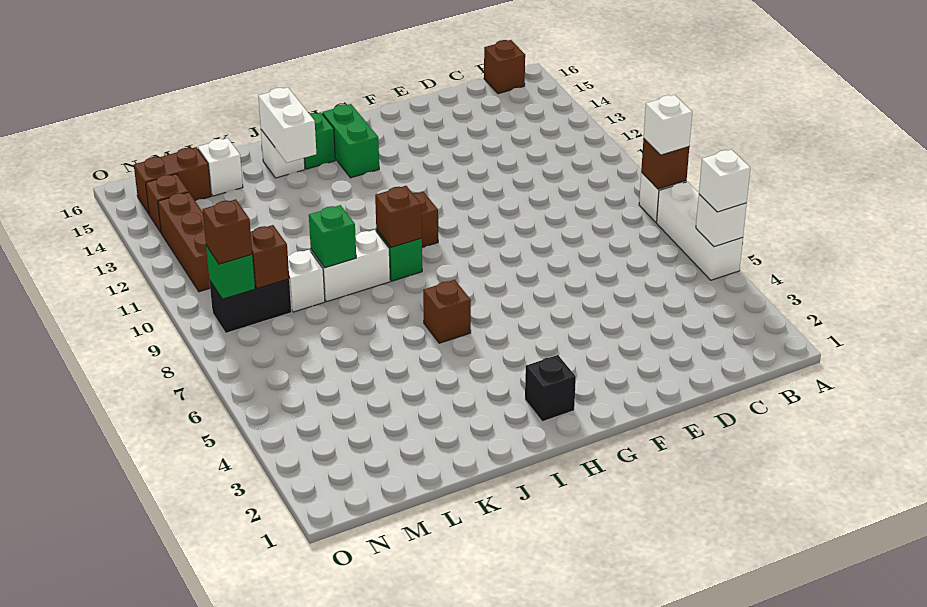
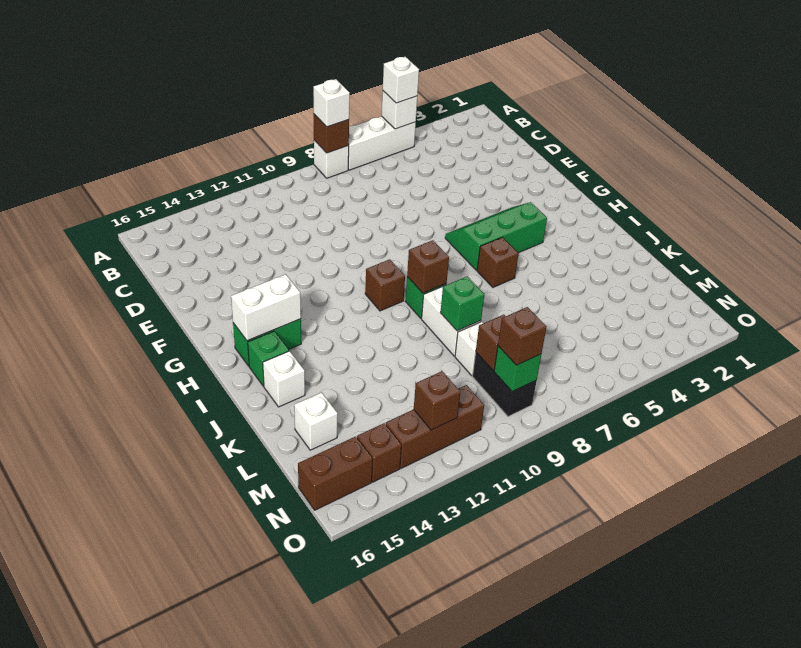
brown 1x1 brick [484,40,525,94] -> brown 1x1 brick moved to [414,371,460,430]
none -> green 2x3 slope [445,202,547,270]
black 1x1 brick [525,355,576,422] -> none
white 1x2 brick [258,87,316,163] -> white 1x2 brick moved to [231,274,301,341]
brown 1x2 brick [134,147,211,214] -> brown 1x2 brick turned to [298,437,373,510]

